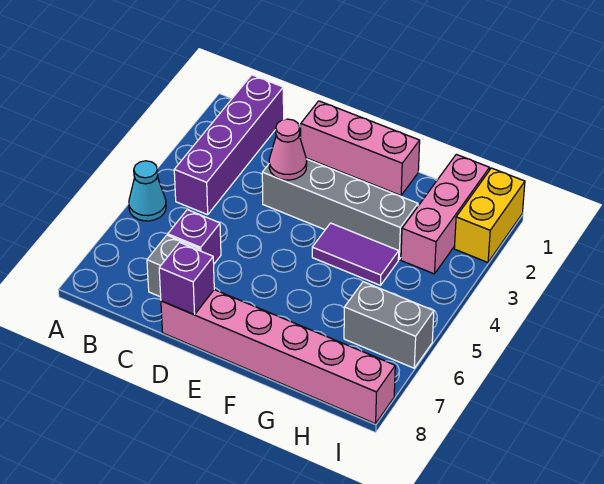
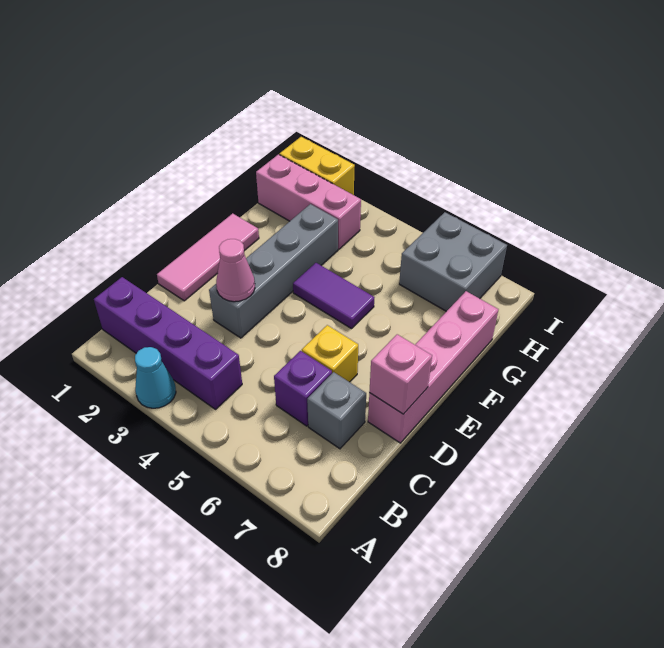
cyan 1x1 cone [129,161,166,221] -> cyan 1x1 cone moved to [135,347,176,408]
pink 1x3 brick [301,101,420,195] -> pink 1x3 tile [157,213,259,301]
none -> yellow 1x1 brick [302,325,358,382]
pink 1x6 brick [161,290,395,424] -> pink 1x4 brick [368,291,498,443]
purple 1x1 brick [159,243,214,315] -> pink 1x1 brick [369,334,432,414]
purple 1x2 tile [312,223,399,285] -> purple 1x2 tile turned to [293,263,375,329]
grey 1x2 brick [344,282,434,368] -> grey 2x2 brick [399,212,507,311]

